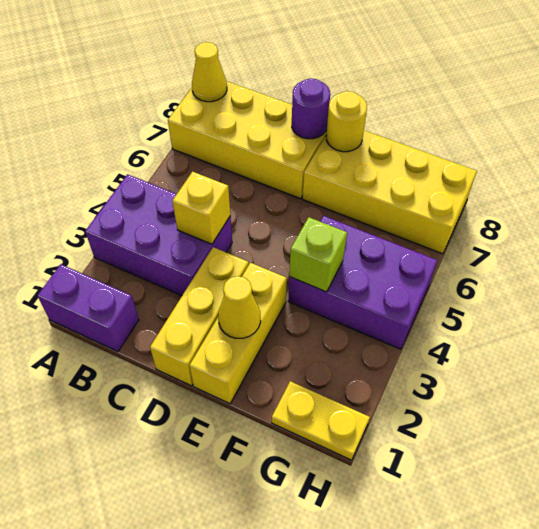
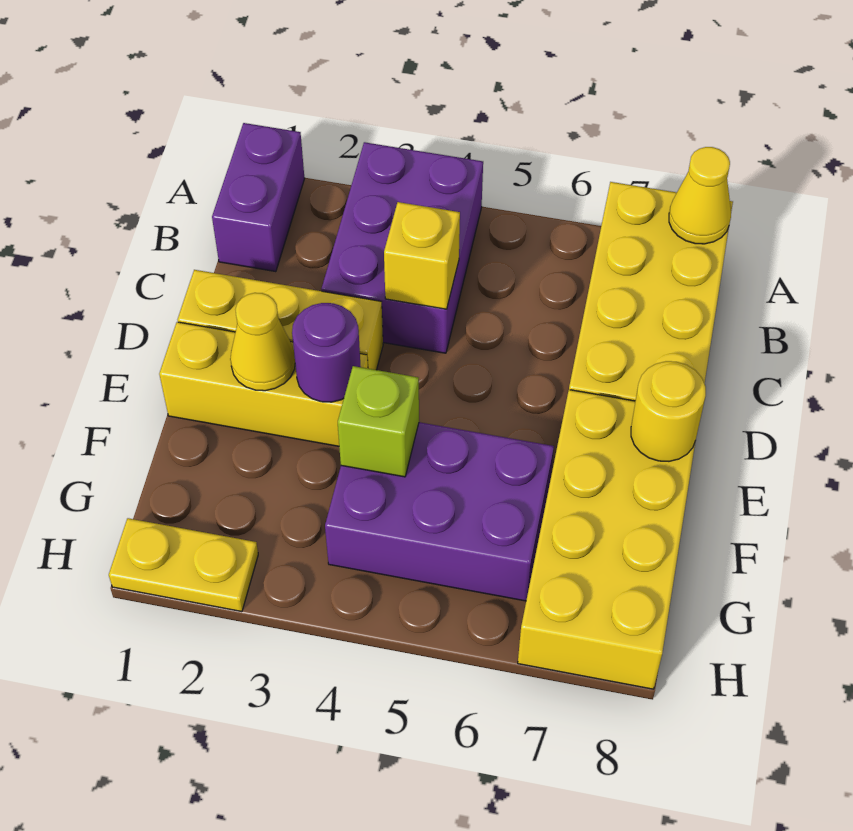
purple 1x1 round brick [292,78,330,139] -> purple 1x1 round brick moved to [292,303,361,402]
purple 2x3 brick [288,216,437,349] -> purple 2x3 brick turned to [325,422,554,601]
yellow 1x2 plate [272,381,370,460] -> yellow 1x2 plate turned to [109,518,258,612]

